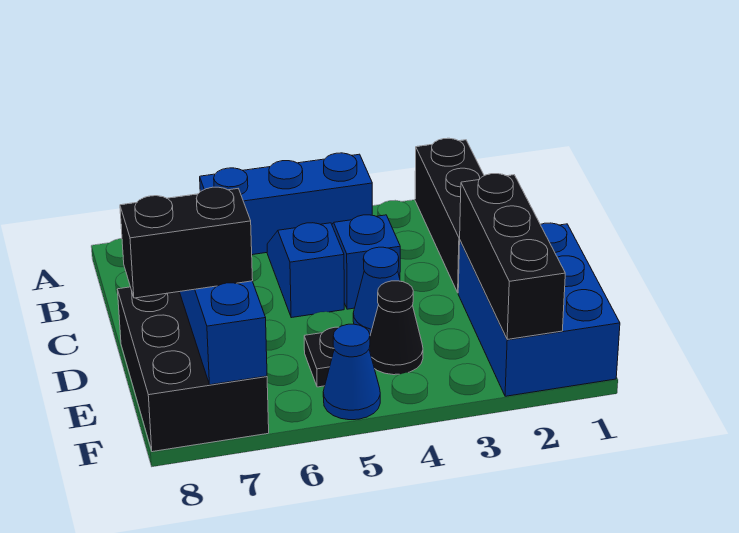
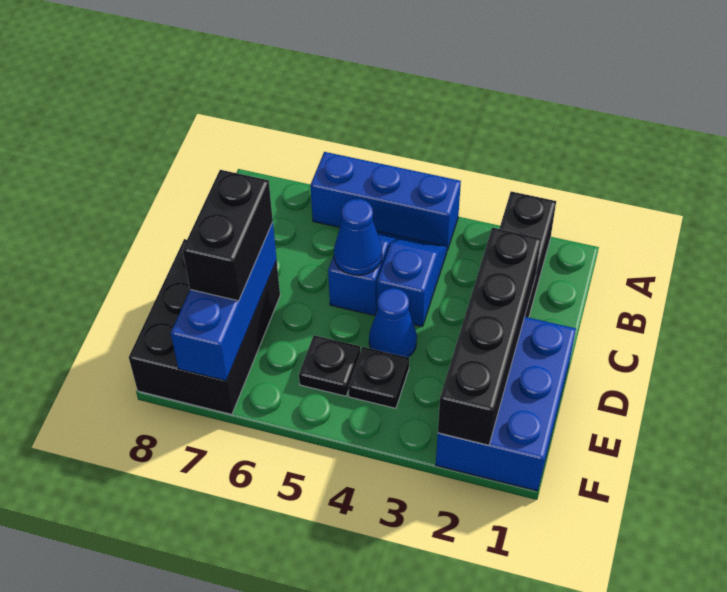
black 1x3 brick [460,174,565,339] -> black 1x4 brick [438,228,541,445]
black 1x1 cone [369,281,423,375] -> black 1x1 plate [348,347,409,408]
black 1x2 brick [120,187,253,298] -> black 1x2 brick turned to [183,170,273,301]
blue 1x1 cone [323,324,380,420] -> blue 1x1 cone moved to [334,199,382,275]

